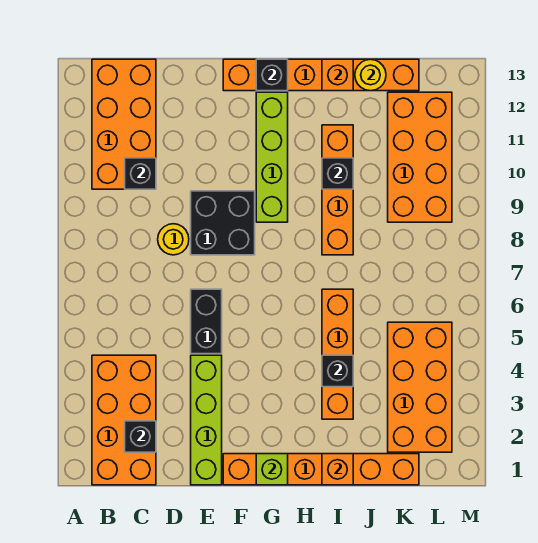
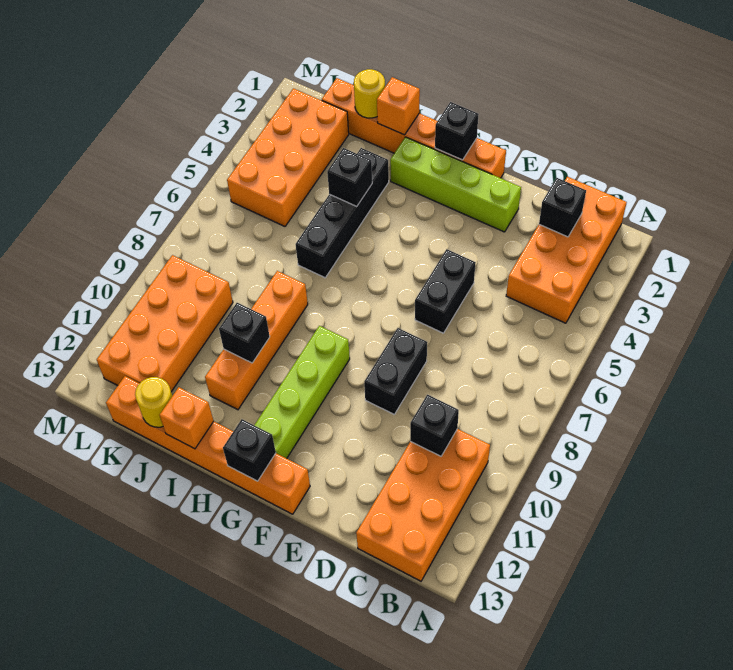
yellow 1x1 round brick [158,224,189,255] -> yellow 1x1 round brick moved to [354,69,385,118]
lime 1x4 brick [191,355,222,485] -> lime 1x4 brick turned to [390,137,521,232]
black 2x2 brick [191,191,255,255] -> black 1x2 brick [364,328,427,414]
lime 1x1 brick [256,454,288,485] -> black 1x1 brick [435,102,479,160]
orange 1x4 brick [322,289,353,419] -> black 1x4 brick [295,148,389,278]

